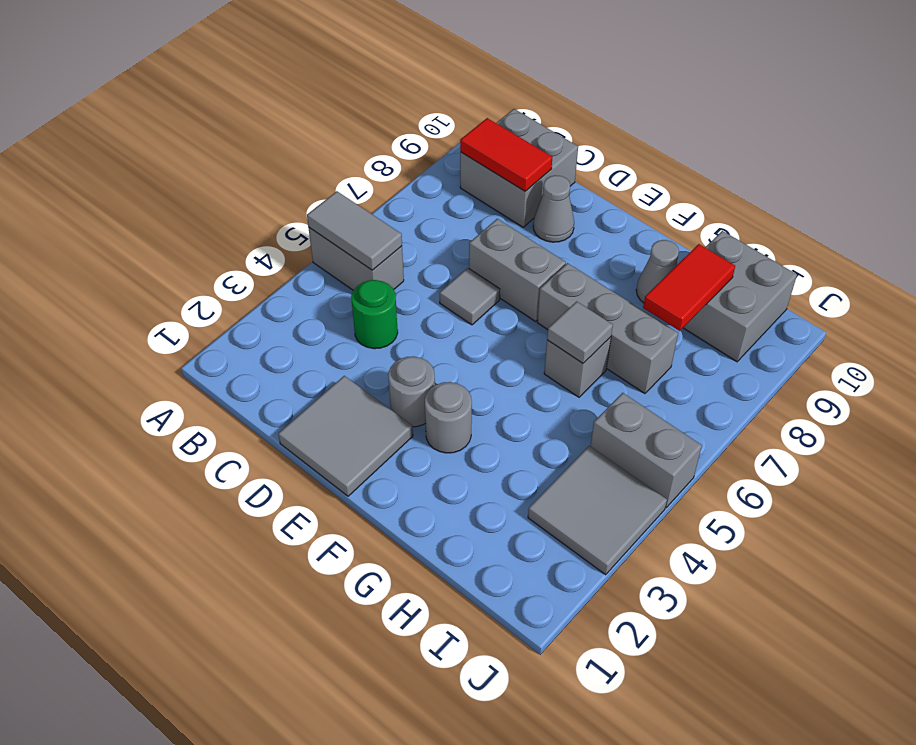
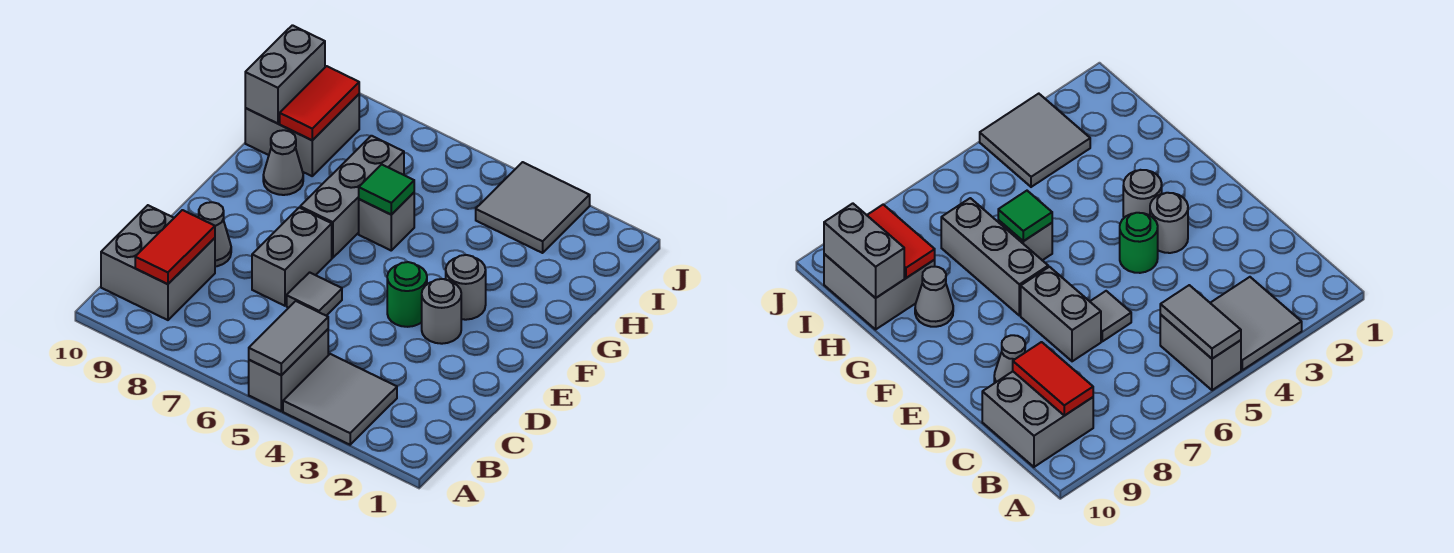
green 1x1 round brick [351,280,398,349] -> green 1x1 round brick moved to [387,262,427,327]
grey 2x2 tile [278,376,413,496] -> grey 2x2 tile moved to [283,354,397,445]
grey 1x1 tile [547,301,613,363] -> green 1x1 tile [359,164,414,215]
red 1x2 tile [643,244,735,331] -> red 1x2 tile turned to [280,66,359,140]
grey 1x2 brick [591,393,702,508] -> grey 1x2 brick moved to [245,25,325,124]

